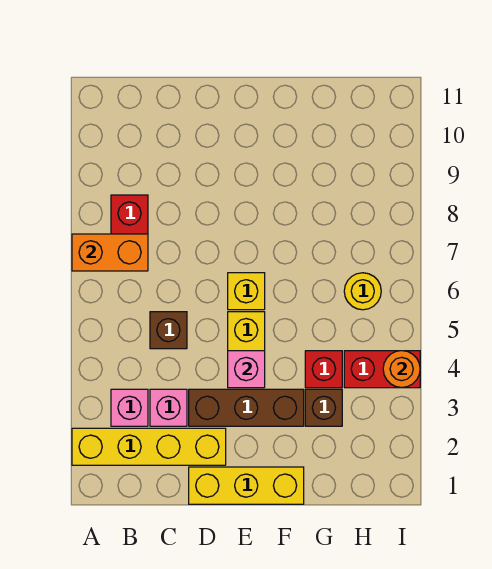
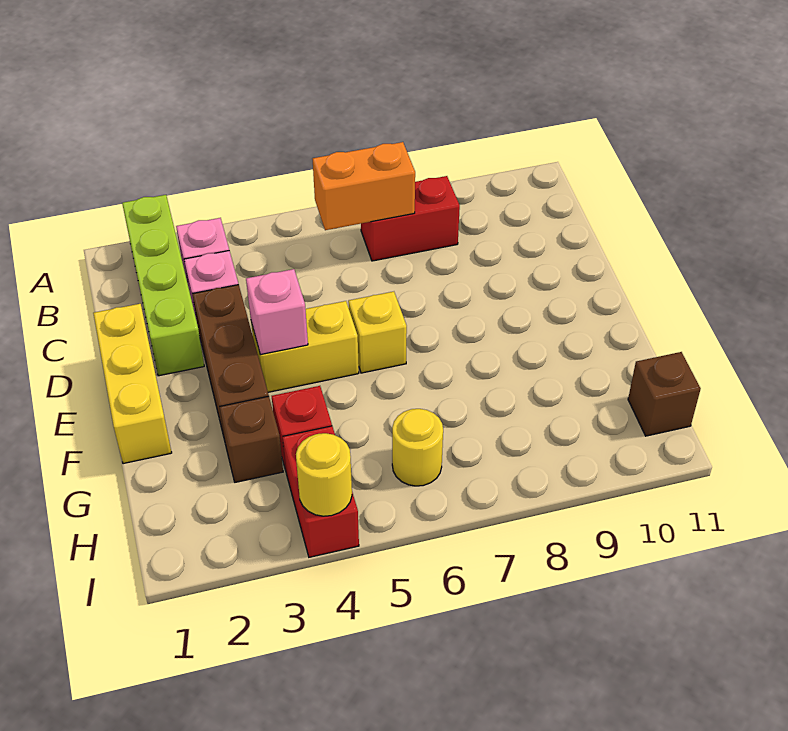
yellow 1x4 brick [72,428,226,465] -> lime 1x4 brick [122,195,204,376]
orange 1x2 brick [72,234,148,271] -> orange 1x2 brick turned to [313,142,415,230]
brown 1x1 brick [150,312,187,349] -> brown 1x1 brick moved to [628,352,701,436]
orange 1x1 round brick [383,351,420,388] -> yellow 1x1 round brick [296,433,352,516]

